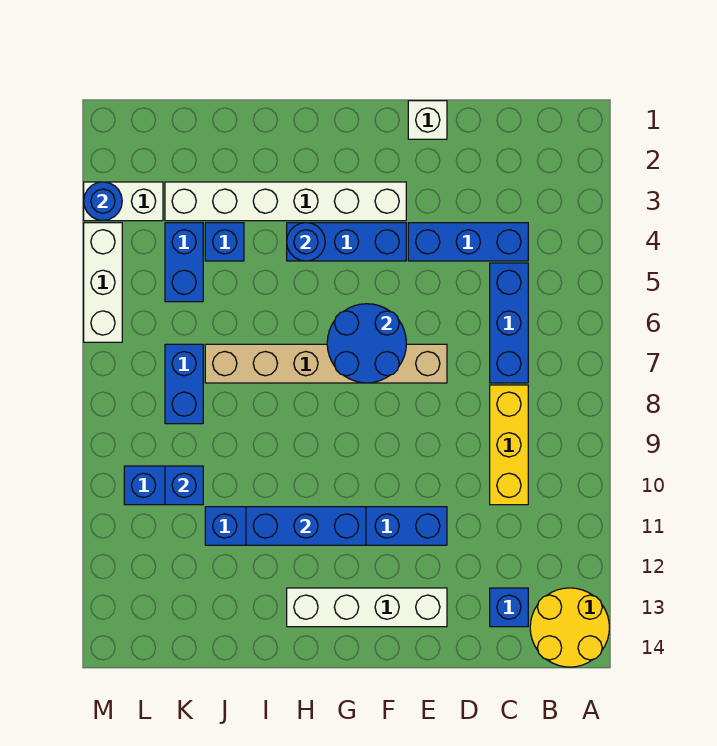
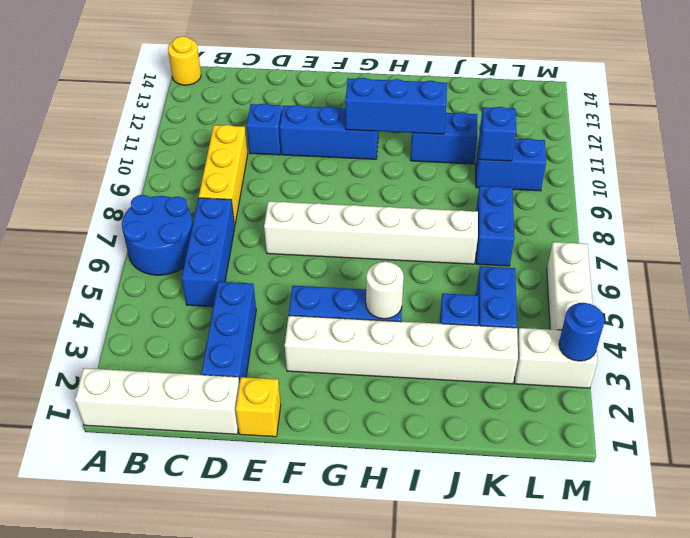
yellow 2x2 round brick [530,588,609,667] -> yellow 1x1 round brick [168,36,201,85]
blue 1x3 brick [408,223,528,261] -> blue 1x3 brick turned to [201,282,256,382]
blue 1x1 brick [490,588,528,627] -> blue 1x1 brick moved to [247,104,282,155]
white 1x1 brick [408,101,447,139] -> yellow 1x1 brick [236,377,281,437]
tan 1x6 brick [205,344,447,383] -> white 1x6 brick [264,201,478,264]
white 1x4 brick [287,588,447,627] -> white 1x4 brick moved to [75,368,240,434]
blue 2x2 round brick [327,304,406,383] -> blue 2x2 round brick moved to [122,195,193,275]
blue 1x1 round brick [287,223,325,261] -> white 1x1 round brick [366,262,404,319]

